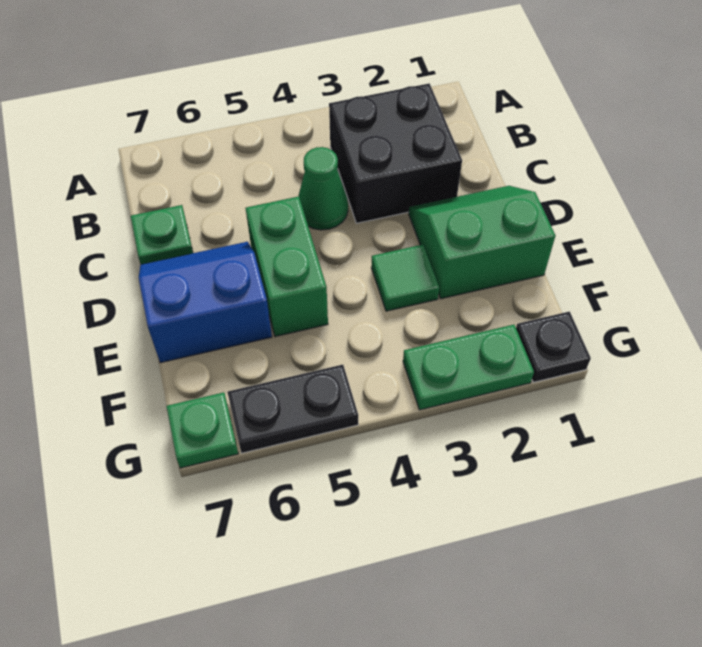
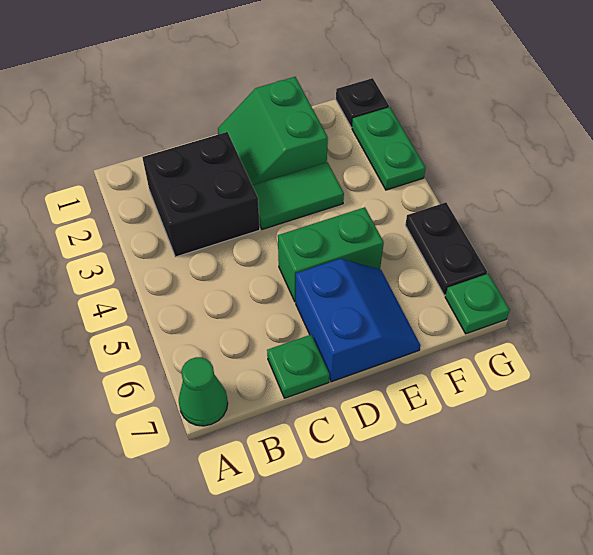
green 1x1 cone [299,147,348,230] -> green 1x1 cone moved to [179,357,228,426]
blue 2x2 slope [139,242,272,363] -> blue 2x2 slope turned to [296,259,421,382]
green 1x1 tile [371,245,439,311] -> green 1x2 tile [252,162,344,229]

